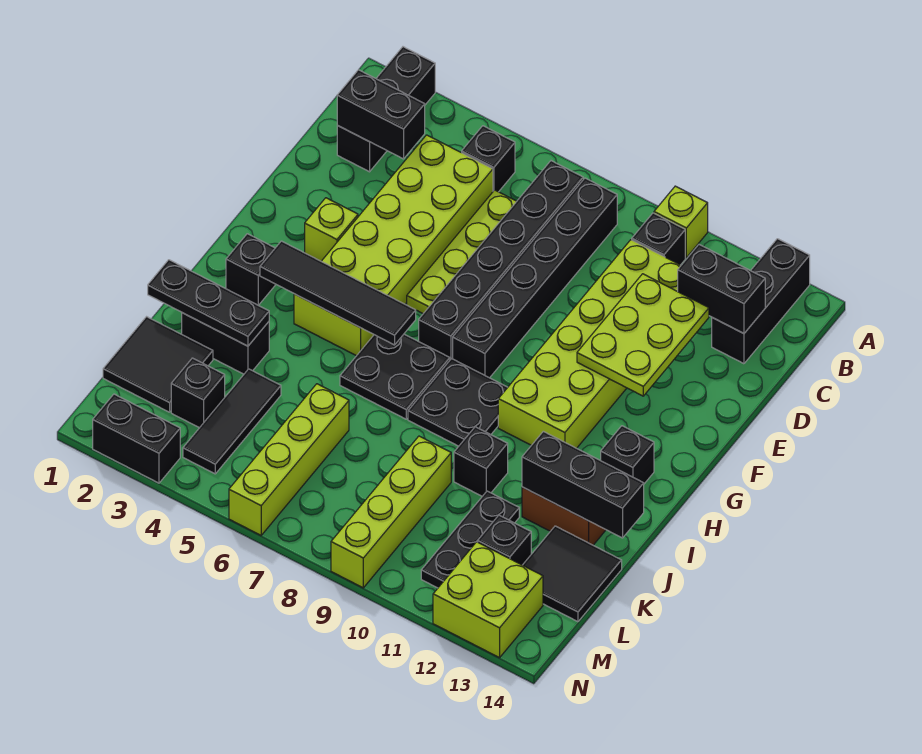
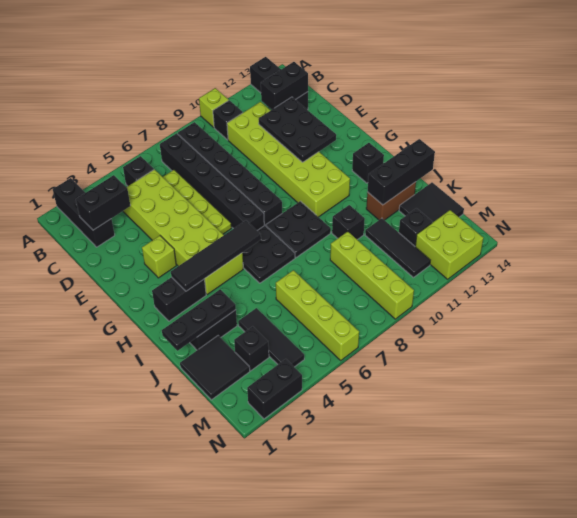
lime 2x3 plate [577,274,709,396] -> black 2x3 plate [258,97,336,162]
black 1x1 brick [226,234,276,305] -> black 1x2 brick [152,277,206,321]
black 1x3 plate [421,491,519,588] -> black 1x3 tile [365,218,430,278]

